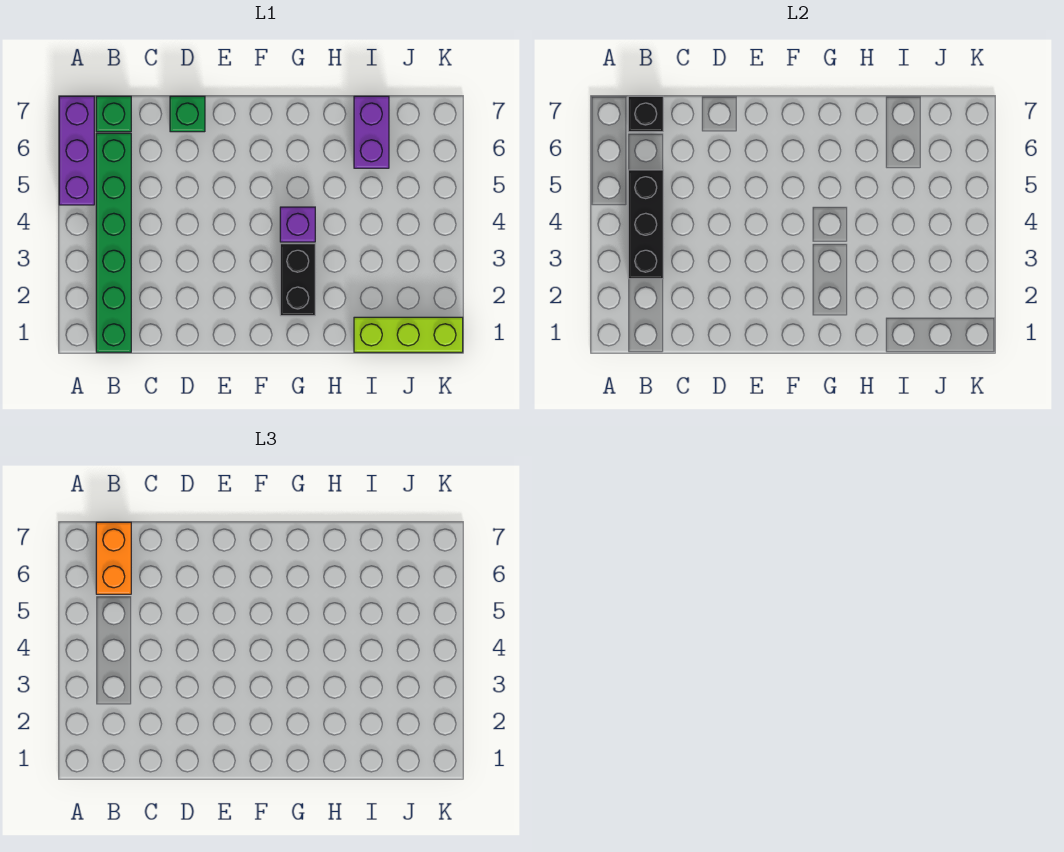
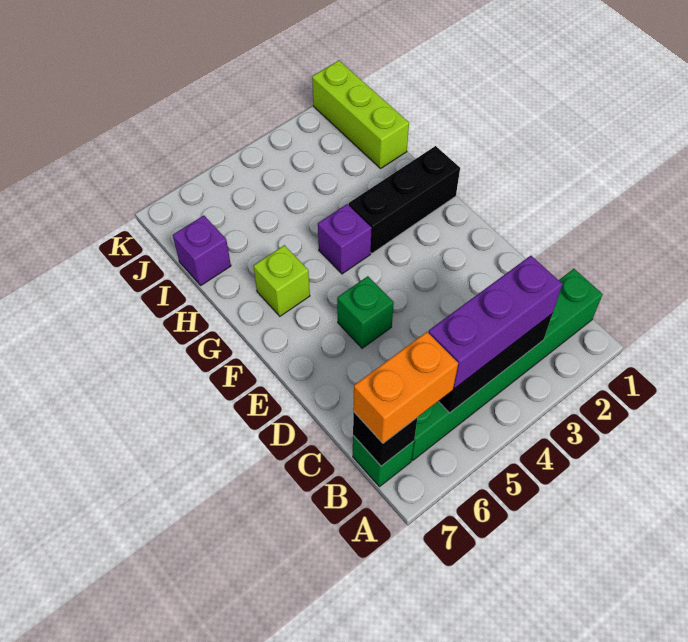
purple 1x3 brick [59,96,94,205] -> purple 1x3 brick moved to [428,256,562,388]
green 1x1 brick [170,96,205,132] -> green 1x1 brick moved to [337,276,394,348]
black 1x2 brick [280,244,315,316] -> black 1x3 brick [349,146,460,253]
none -> lime 1x1 brick [253,245,310,316]
purple 1x2 brick [354,96,389,168] -> purple 1x1 brick [173,216,231,285]

